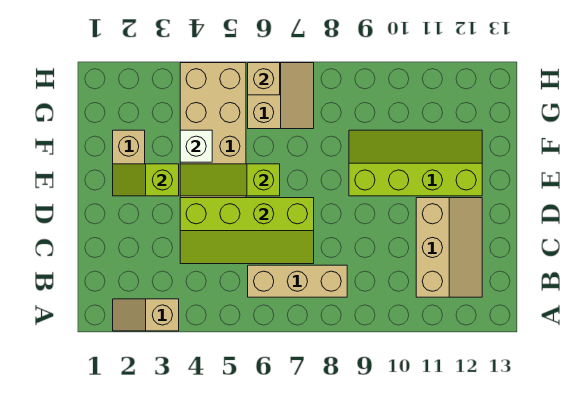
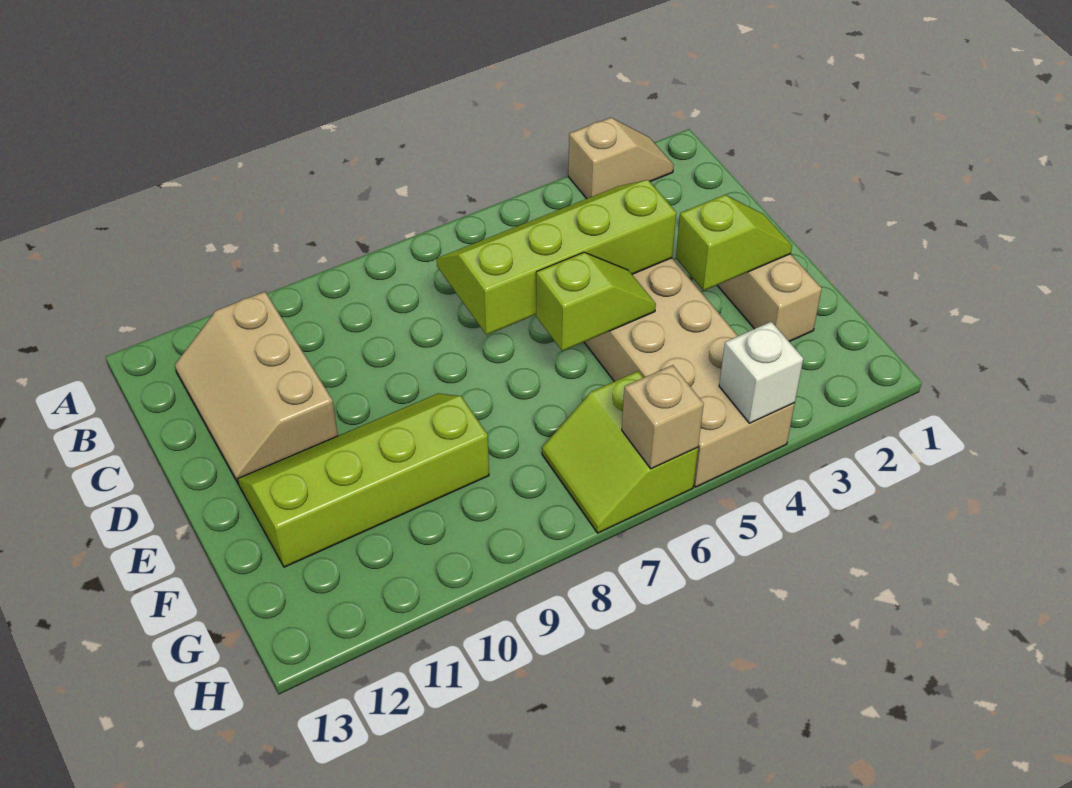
tan 1x3 brick [248,265,347,297] -> none
lime 1x3 slope [180,164,280,196] -> lime 1x2 slope [536,252,656,351]
lime 2x4 slope [349,130,482,196] -> lime 2x4 slope turned to [238,393,489,567]
white 1x1 brick [180,130,212,162] -> white 1x1 brick moved to [719,322,803,423]
tan 2x2 slope [248,63,314,129] -> lime 2x2 slope [542,371,698,533]

